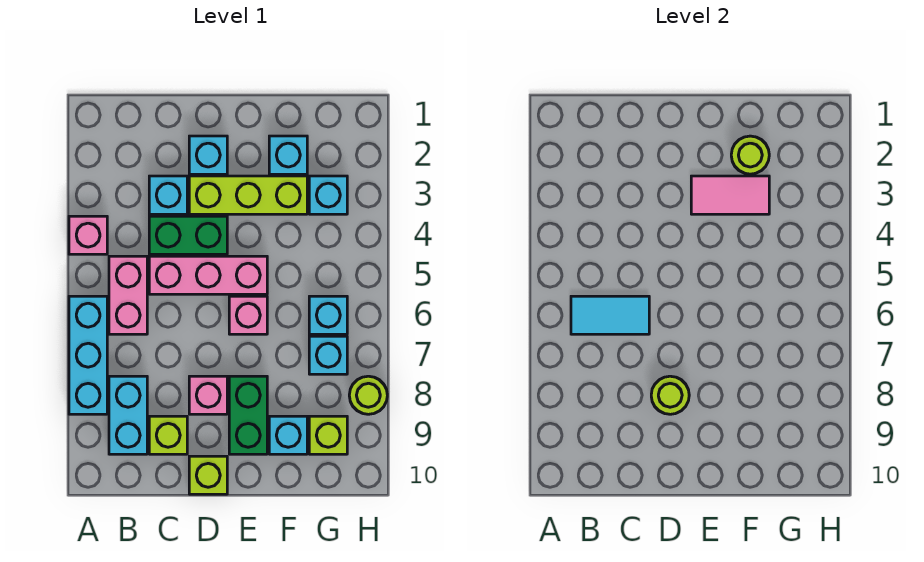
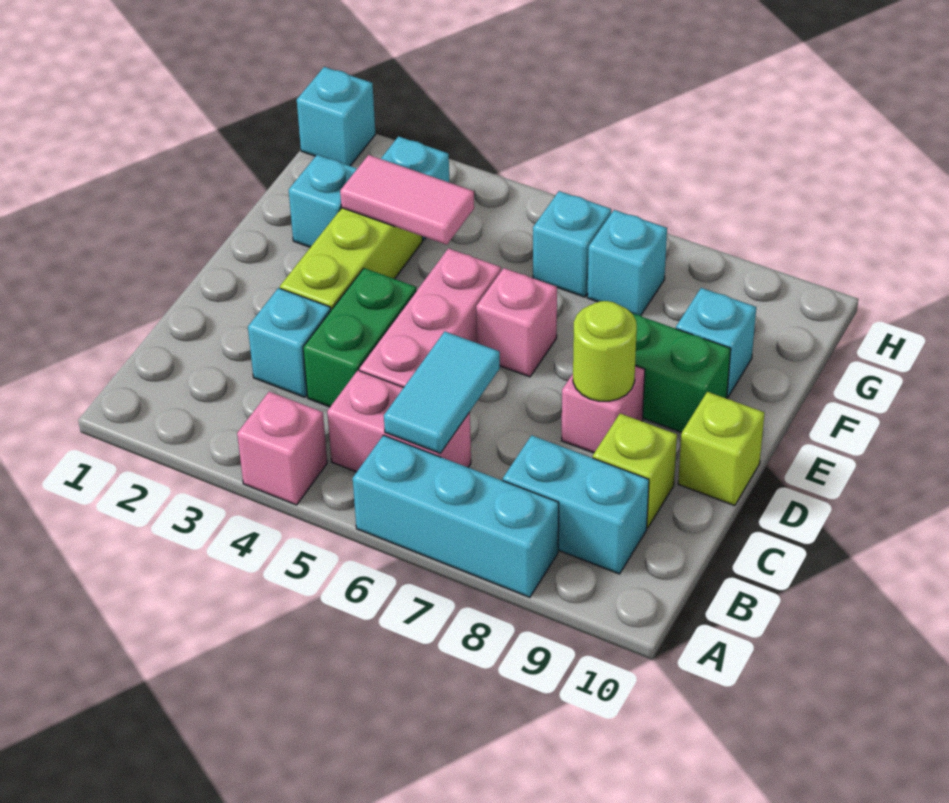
cyan 1x1 brick [189,136,227,174] -> cyan 1x1 brick moved to [297,67,375,166]
pink 1x2 tile [691,176,769,214] -> pink 1x2 tile turned to [340,155,474,245]
lime 1x1 round brick [731,136,769,174] -> none
lime 1x1 brick [309,416,347,454] -> none
lime 1x1 round brick [349,376,387,414] -> none

